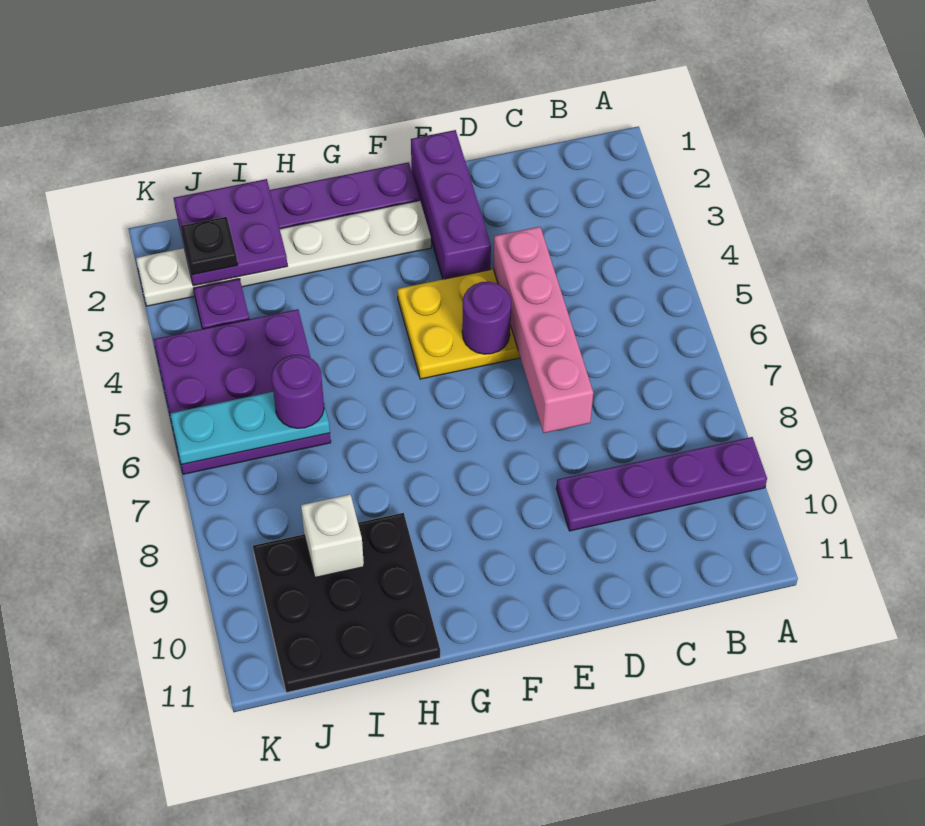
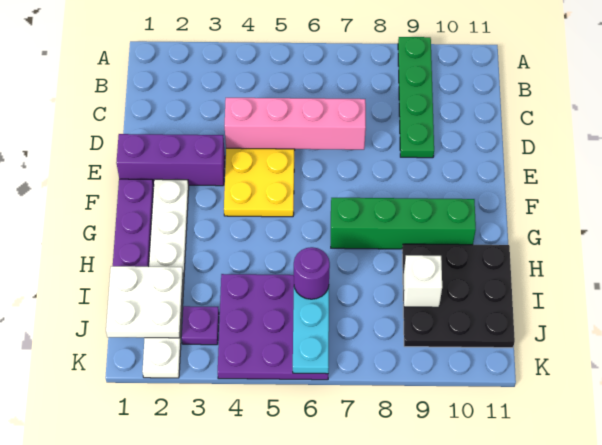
purple 1x4 plate [556,437,767,531] -> green 1x4 plate [398,37,434,158]
purple 1x1 round brick [462,282,511,354] -> none
none -> green 1x4 brick [331,198,476,249]
purple 2x2 plate [174,179,288,286] -> white 2x2 plate [106,266,183,338]
black 1x1 plate [181,217,238,275] -> none

